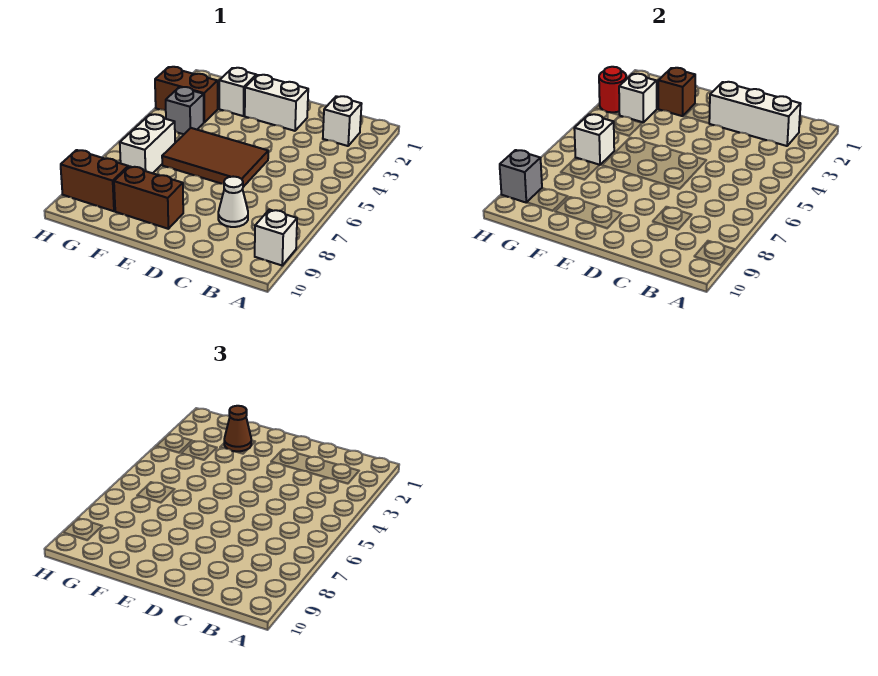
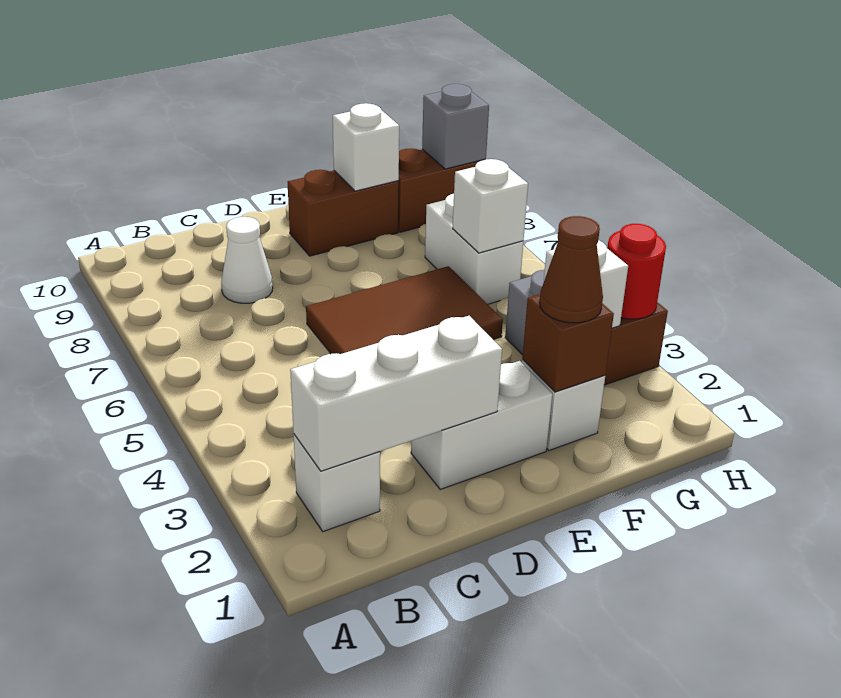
white 1x1 brick [255,209,297,265] -> white 1x1 brick moved to [333,103,399,191]

